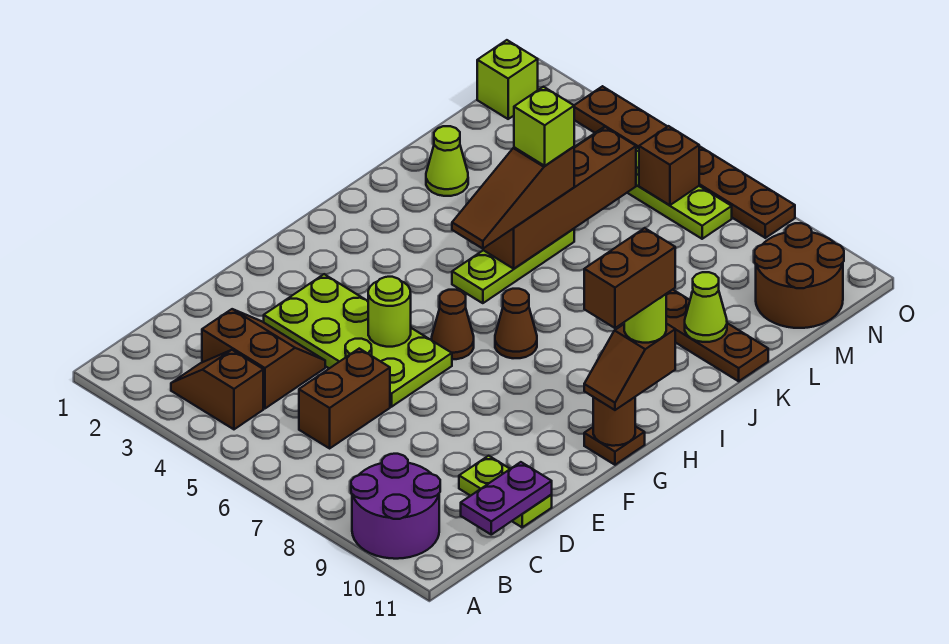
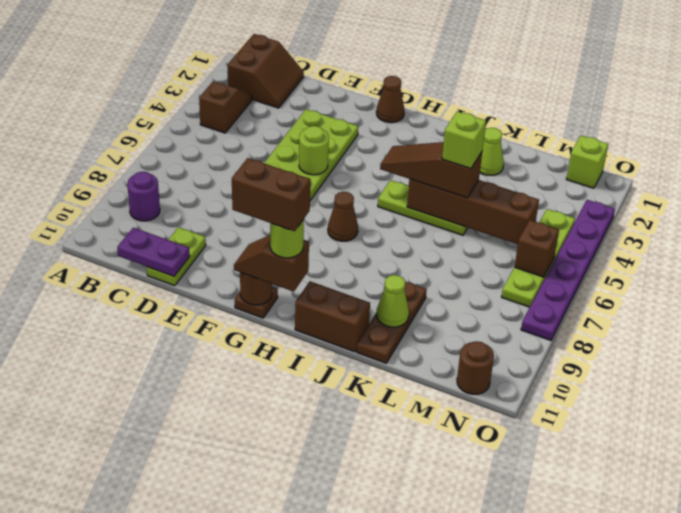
purple 2x2 round brick [351,454,440,559] -> purple 1x1 round brick [127,172,160,221]
brown 2x2 slope [202,309,325,408] -> brown 2x2 slope moved to [228,34,304,108]
brown 1x2 brick [299,349,390,448] -> brown 1x2 brick moved to [295,281,370,352]
brown 1x1 cone [432,290,474,359] -> brown 1x1 cone moved to [376,76,404,123]
brown 2x2 round brick [755,223,844,328] -> brown 1x1 round brick [457,341,494,394]
brown 1x6 plate [574,86,795,238] -> purple 1x6 plate [521,200,615,340]

